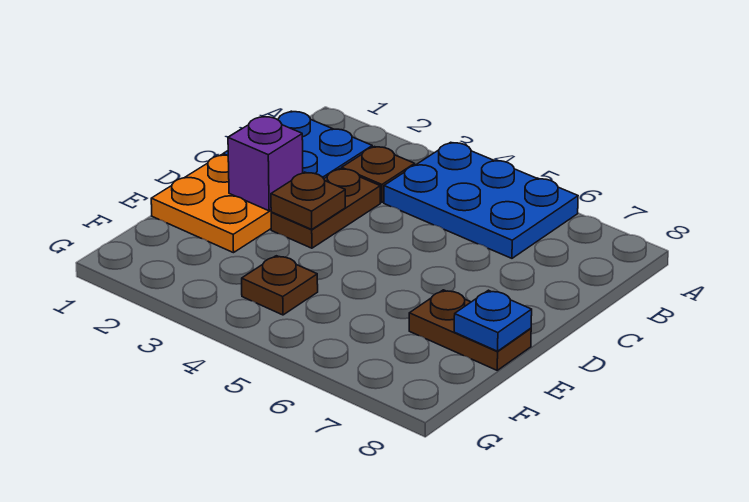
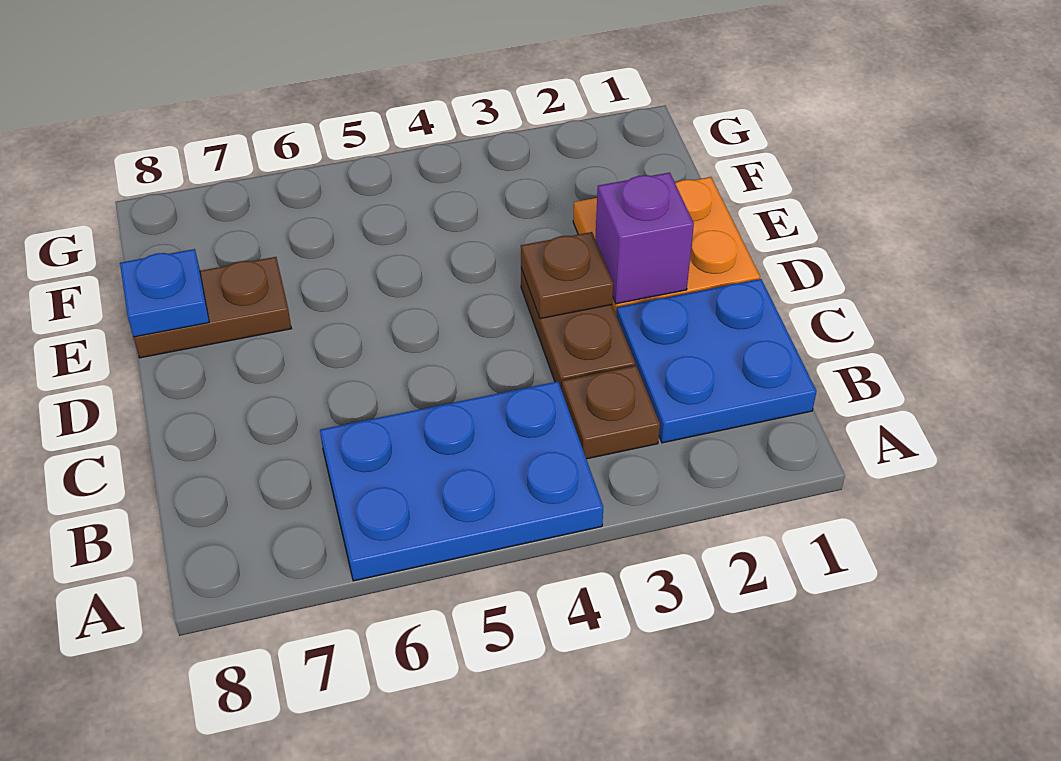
brown 1x1 plate [242,256,318,315] -> none

